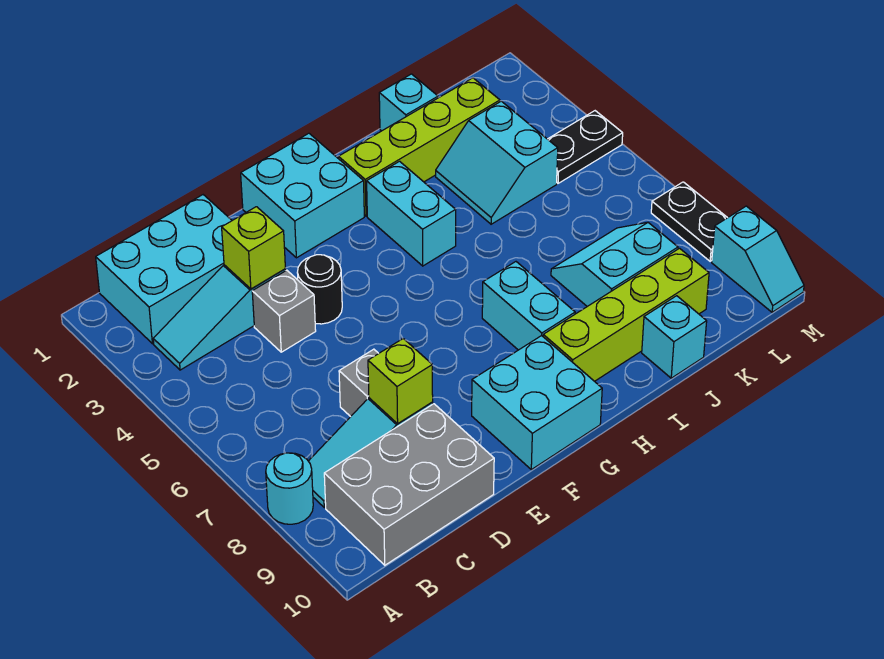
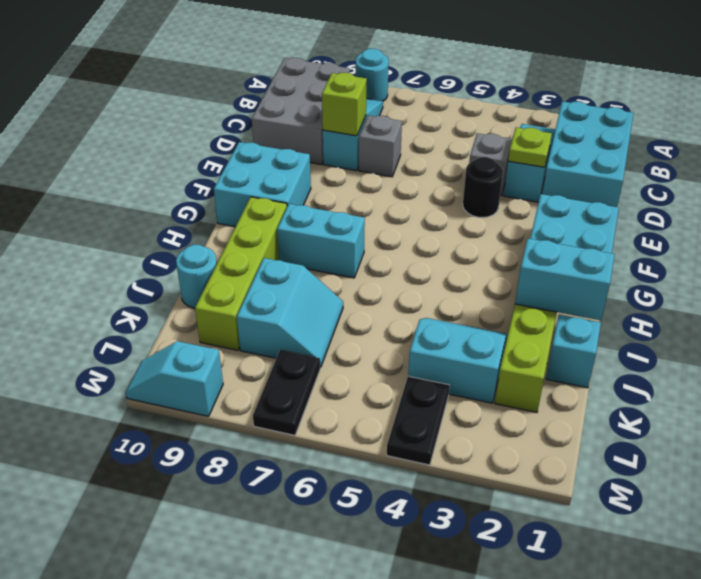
lime 1x1 brick [222,207,285,289] -> lime 1x1 plate [508,127,552,167]
cyan 1x2 brick [367,161,456,266] -> cyan 1x2 brick moved to [515,239,615,320]
cyan 1x1 brick [642,296,707,378] -> cyan 1x1 round brick [176,245,217,308]
black 1x2 plate [651,182,727,261] -> black 1x2 plate turned to [253,350,321,435]

